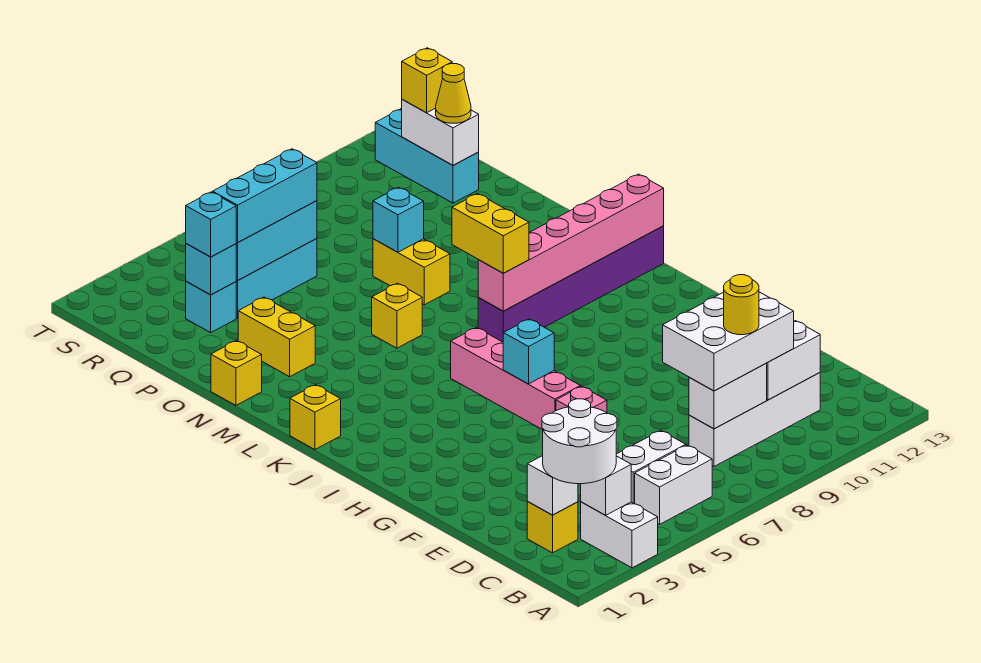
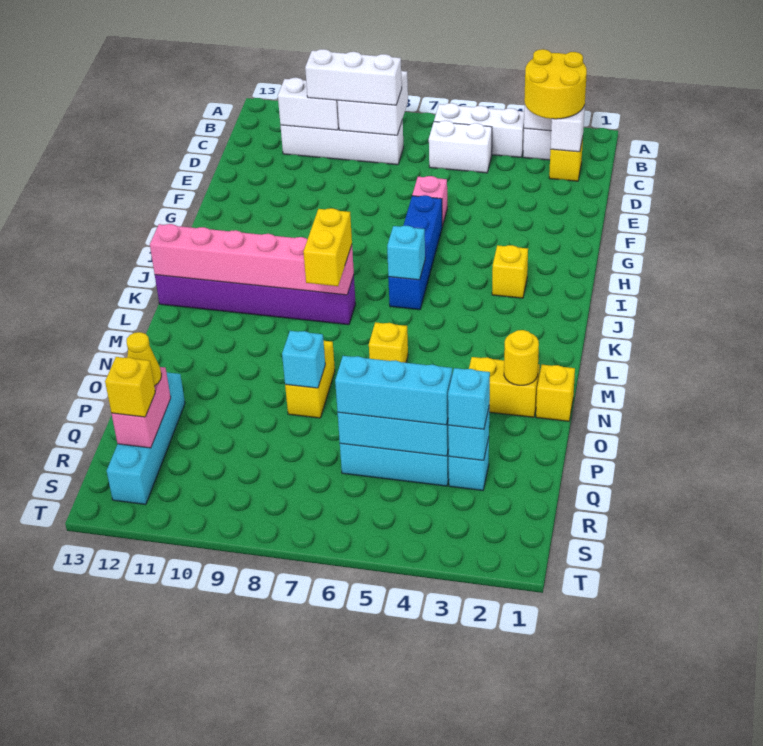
white 2x2 round brick [542,399,617,484] -> yellow 2x2 round brick [524,49,587,119]
white 1x2 brick [635,445,712,524] -> white 1x3 brick [434,103,524,157]
white 1x2 brick [689,364,767,429] -> white 2x2 brick [337,71,408,135]
white 2x3 brick [663,292,794,391] -> white 1x3 brick [305,49,402,105]
yellow 1x1 round brick [724,275,759,335] -> yellow 1x1 round brick moved to [504,330,539,385]
pink 1x4 brick [451,328,581,430] -> blue 1x4 brick [388,195,442,310]
cyan 1x1 brick [503,319,554,384] -> cyan 1x1 brick moved to [387,226,425,280]
yellow 1x1 brick [290,385,341,450] -> yellow 1x1 brick moved to [492,245,528,298]
yellow 1x2 brick [238,297,315,377] -> yellow 1x2 brick turned to [469,357,540,417]
cyan 1x3 brick [375,109,479,203] -> cyan 1x4 brick [107,372,185,504]
white 1x2 brick [402,100,479,165] -> pink 1x2 brick [111,367,171,448]

